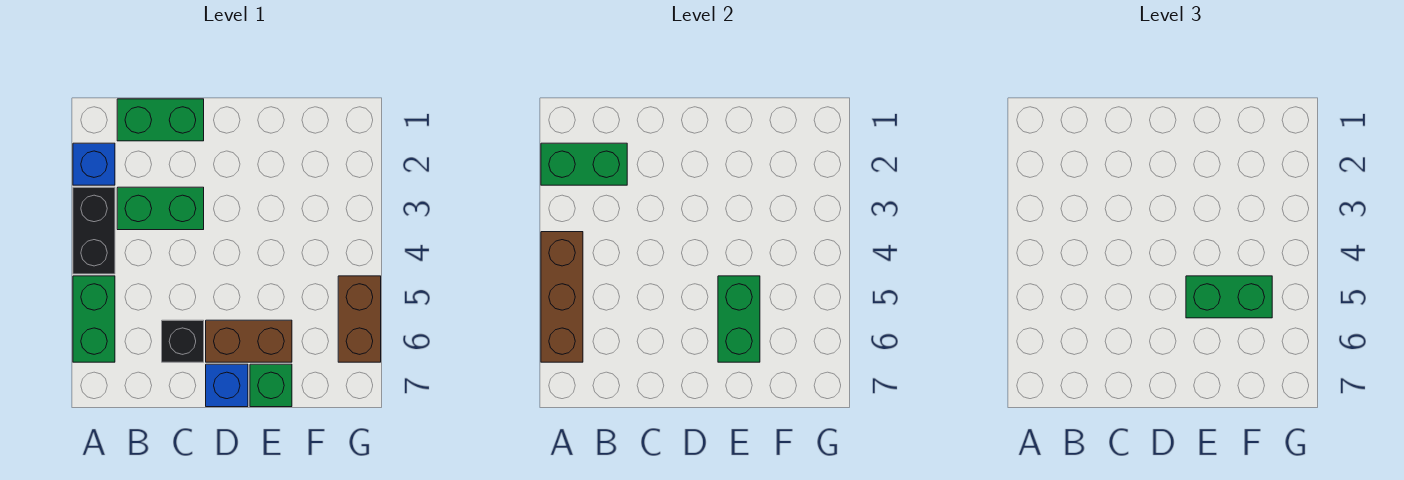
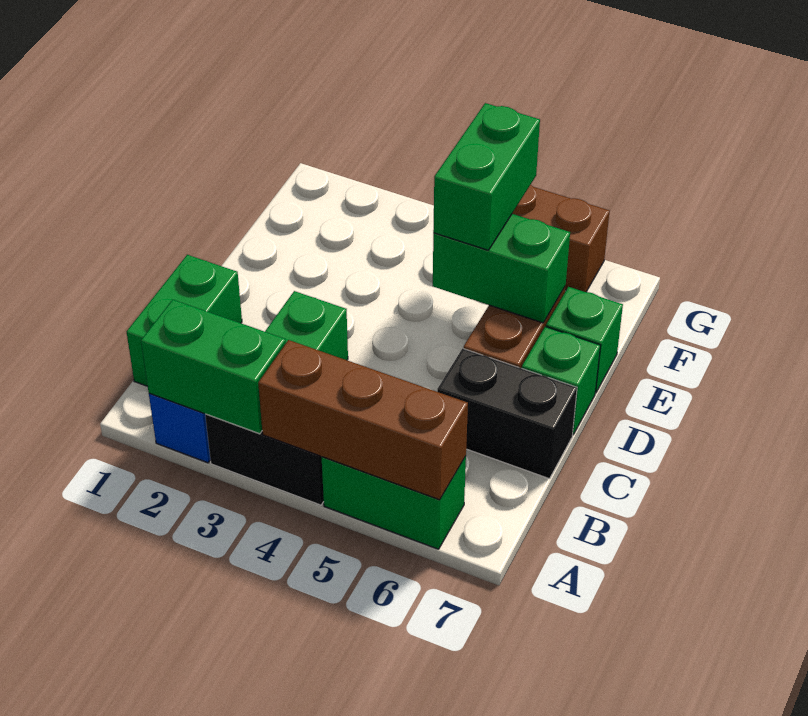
green 1x2 brick [541,143,627,185] -> green 1x2 brick turned to [141,300,286,434]
black 1x1 brick [162,320,204,362] -> black 1x2 brick [437,348,577,479]
blue 1x1 brick [206,364,248,407] -> green 1x1 brick [522,327,600,435]

